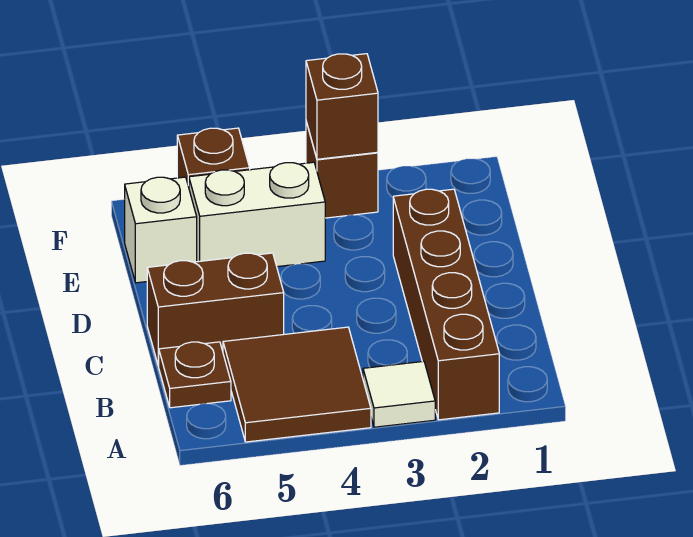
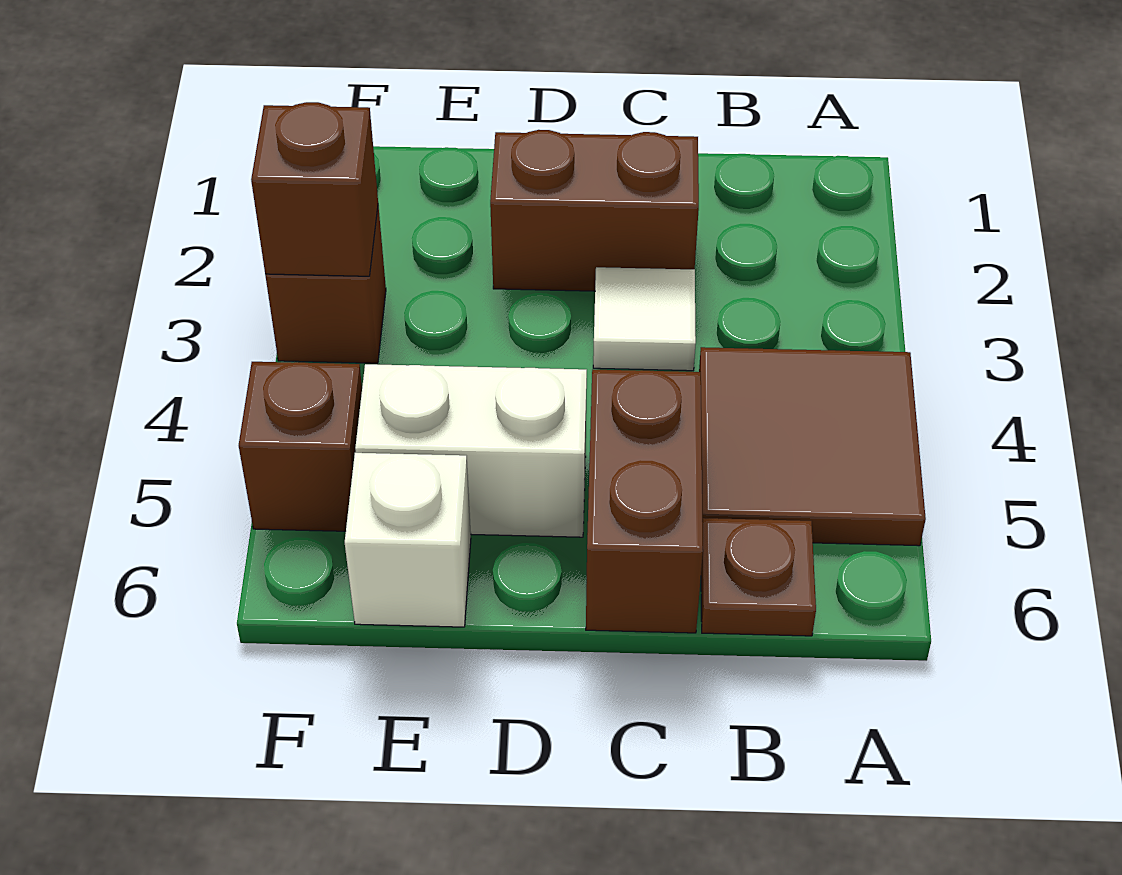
brown 1x4 brick [393,189,499,420] -> brown 1x2 brick [490,130,699,291]
white 1x1 tile [363,361,435,427] -> white 1x1 tile moved to [593,267,696,371]
white 1x2 brick [189,162,325,267] -> white 1x2 brick turned to [355,364,587,537]

